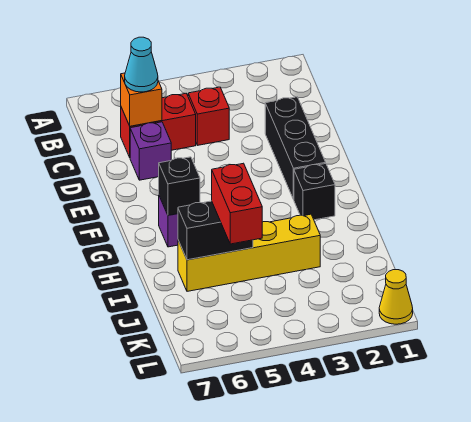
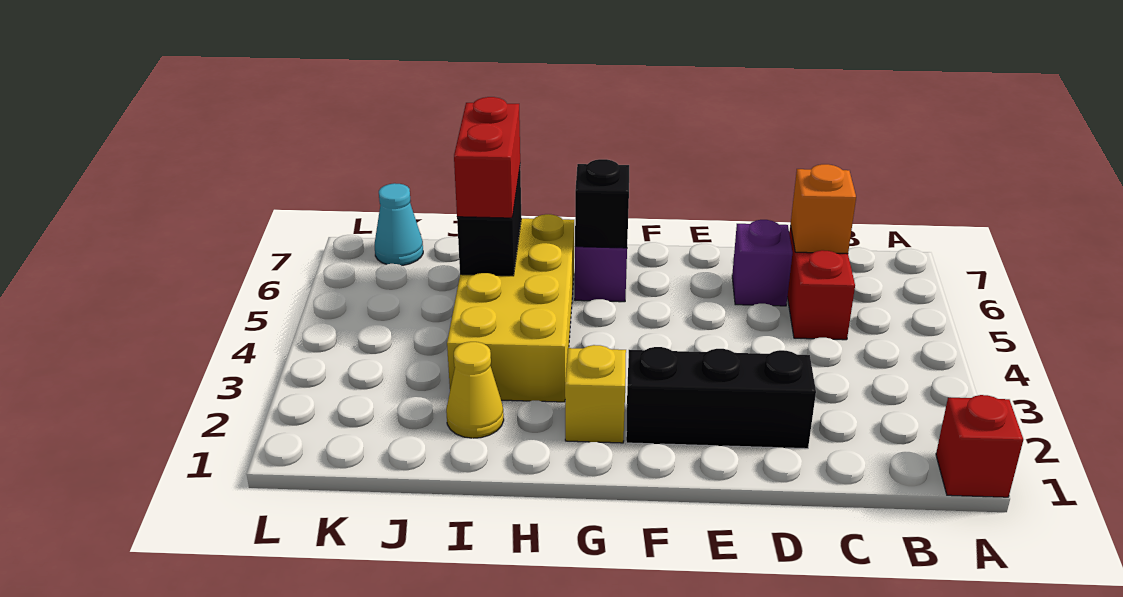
red 1x1 brick [188,87,229,145] -> red 1x1 brick moved to [936,395,1023,497]
cyan 1x1 cone [125,37,158,92] -> cyan 1x1 cone moved to [375,183,423,265]
black 1x1 brick [294,164,335,220] -> yellow 1x1 brick [565,345,626,443]
yellow 1x4 brick [178,214,320,291] -> yellow 2x4 brick [447,214,574,402]
red 1x2 brick [212,163,262,244] -> red 1x2 brick turned to [454,97,520,218]
yellow 1x1 cone [379,270,413,324] -> yellow 1x1 cone moved to [446,342,504,438]

